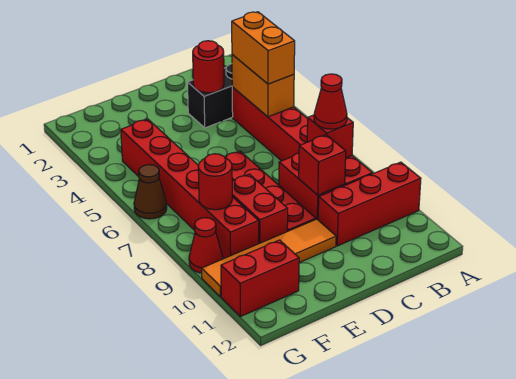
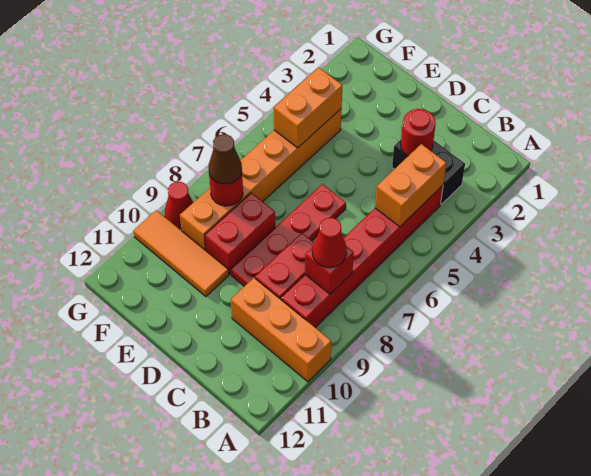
red 1x3 brick [318,162,421,246] -> orange 1x3 brick [231,278,331,382]
orange 1x2 brick [232,12,295,84] -> orange 1x2 brick moved to [274,67,343,148]
red 1x1 brick [299,135,346,195] -> none
orange 1x4 tile [202,219,336,297] -> orange 1x3 tile [133,210,229,297]
red 1x6 brick [121,119,259,258] -> orange 1x6 brick [180,109,341,251]
red 1x2 brick [221,240,299,317] -> none
brown 1x1 cone [134,165,167,219] -> brown 1x1 cone moved to [209,134,242,184]

